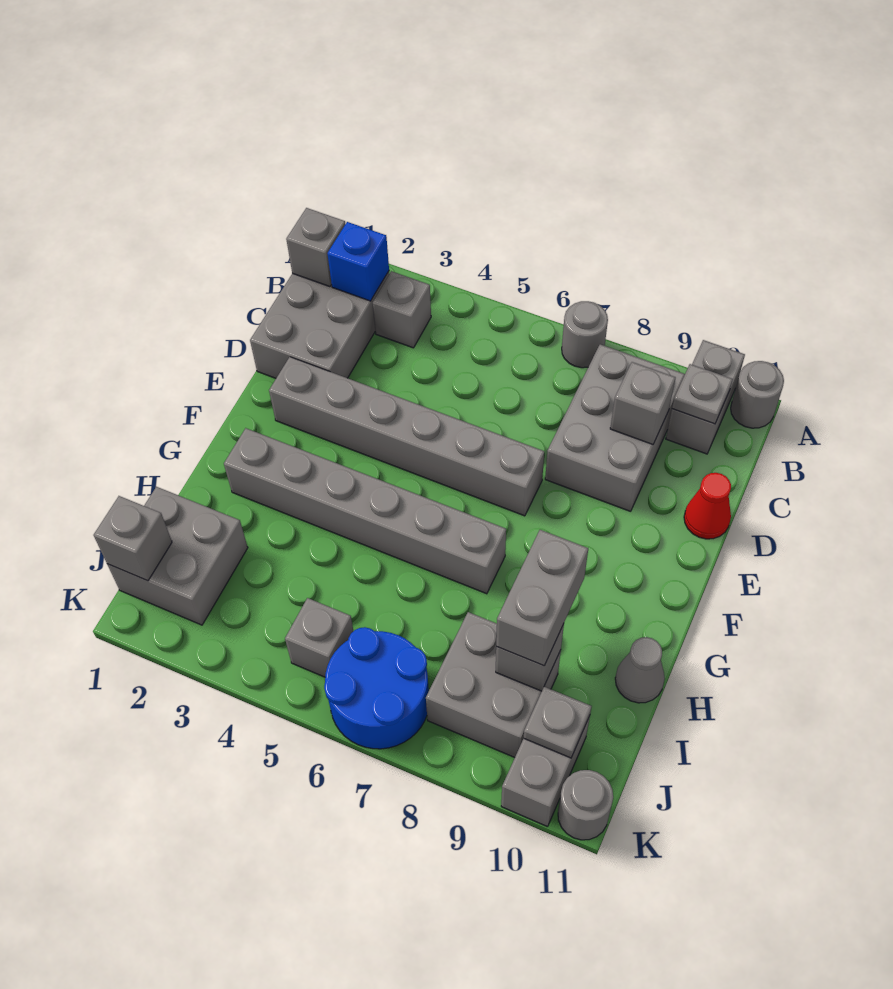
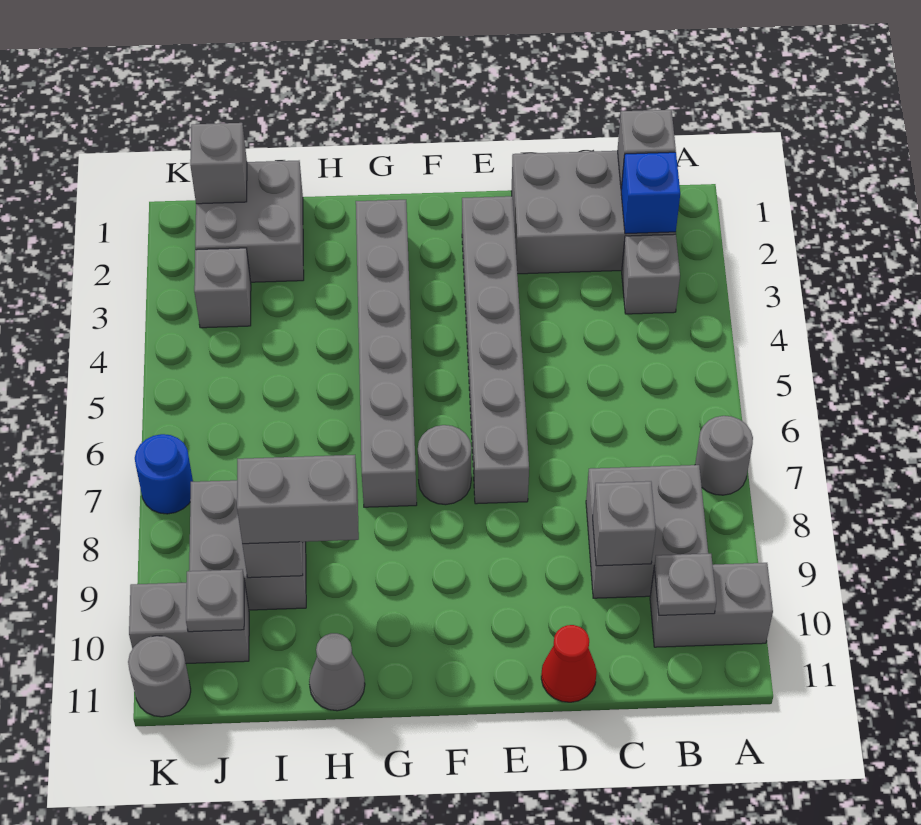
grey 1x1 round brick [731,361,784,428] -> grey 1x1 round brick moved to [418,425,471,505]
grey 2x3 brick [545,344,685,511] -> grey 2x2 brick [586,465,708,598]
grey 1x1 brick [285,598,353,677] -> grey 1x1 brick moved to [194,248,251,328]
blue 2x2 round brick [324,627,429,749] -> blue 1x1 round brick [135,434,193,514]

